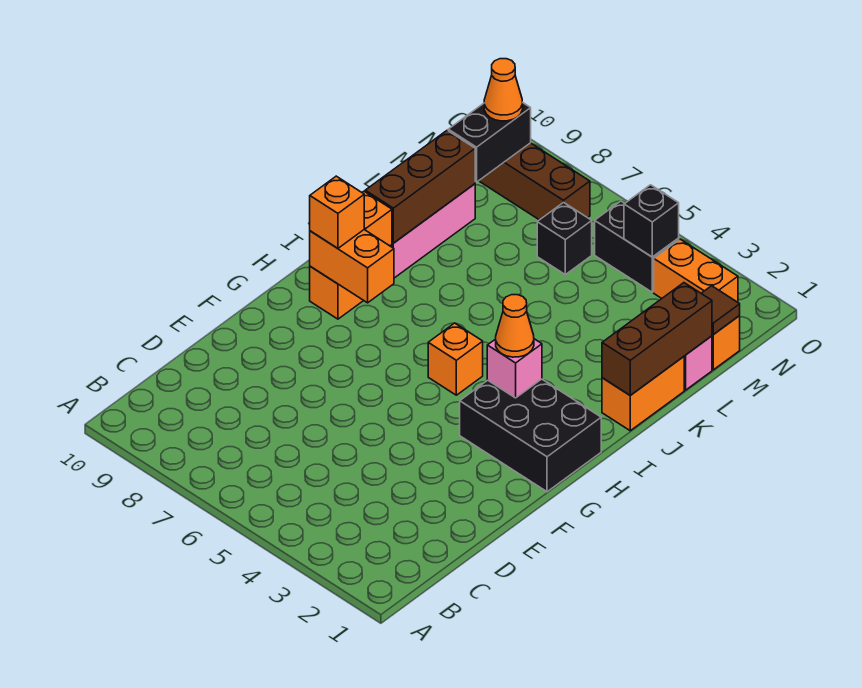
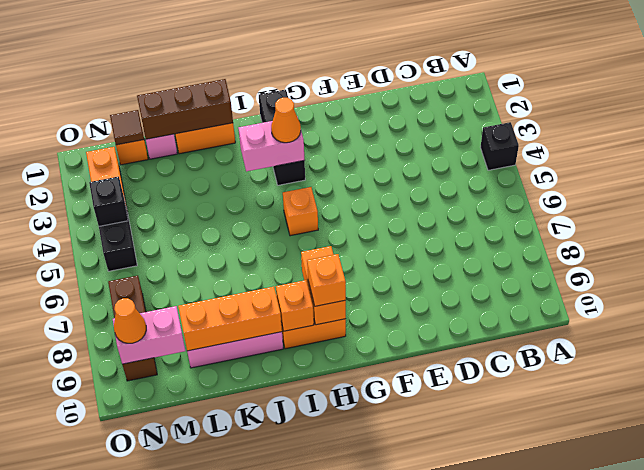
black 2x3 brick [460,379,601,492] -> black 1x3 brick [259,90,305,185]
pink 1x1 brick [487,339,542,398] -> pink 1x2 brick [239,121,304,171]
brown 1x3 brick [365,130,475,243] -> orange 1x3 brick [178,287,282,351]
black 1x1 brick [537,202,592,275] -> black 1x1 brick moved to [480,122,519,170]
black 1x2 brick [448,103,531,182] -> pink 1x2 brick [113,306,185,364]

